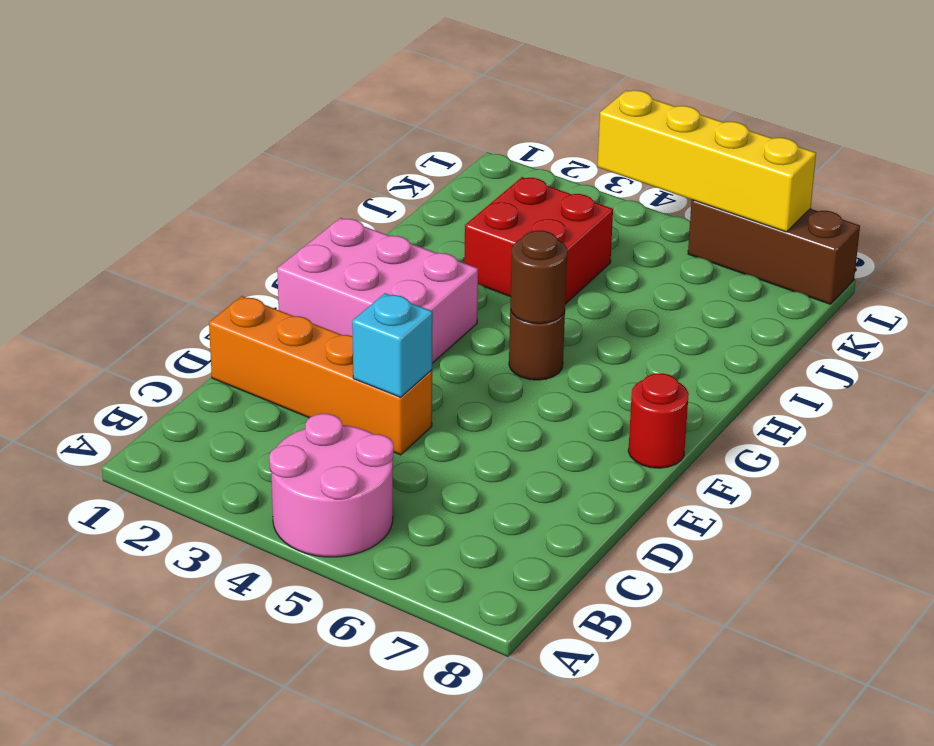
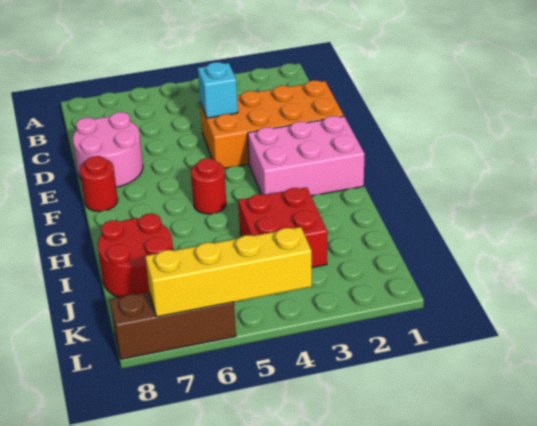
pink 2x2 round brick [269,414,394,557] -> pink 2x2 round brick moved to [73,112,143,187]
orange 1x4 brick [209,296,432,455] -> orange 2x4 brick [200,80,344,168]
brown 1x1 round brick [509,310,565,380] -> red 1x1 round brick [191,158,226,214]
brown 1x1 round brick [510,231,567,324] -> none
none -> red 2x2 round brick [98,214,173,298]

